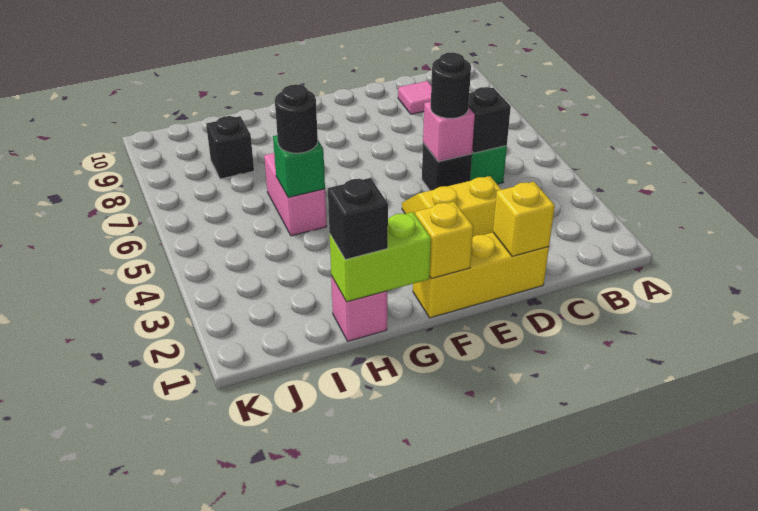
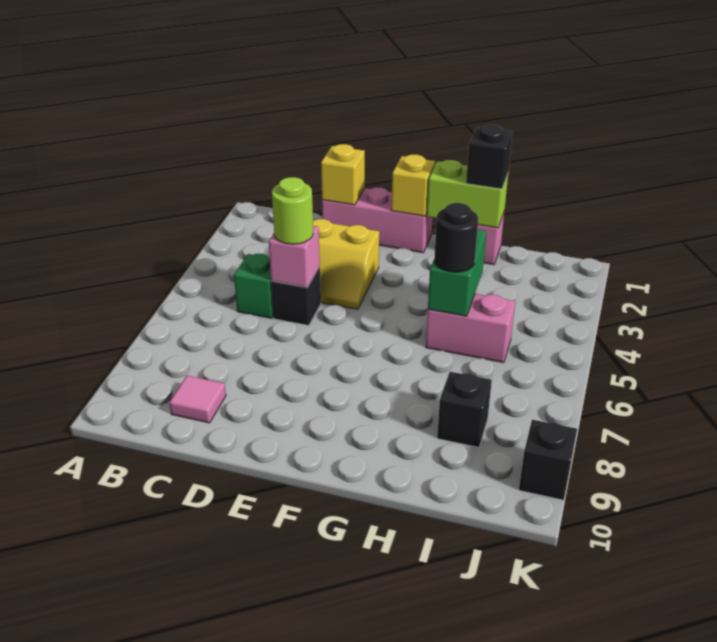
black 1x1 brick [468,87,511,153] -> black 1x1 brick moved to [519,420,577,500]
yellow 1x3 brick [413,232,549,318] -> pink 1x3 brick [322,187,433,253]
black 1x1 round brick [431,53,471,118] -> lime 1x1 round brick [272,177,313,244]
pink 1x2 brick [264,153,327,236] -> pink 1x2 brick turned to [426,294,515,363]
green 1x1 brick [273,135,325,198] -> green 1x2 brick [428,230,487,316]

